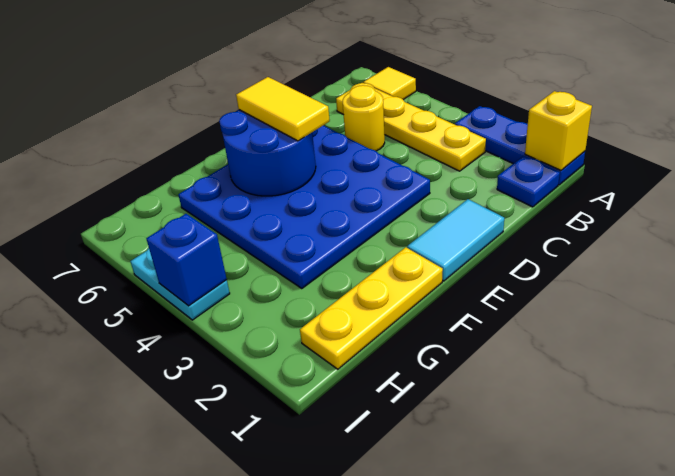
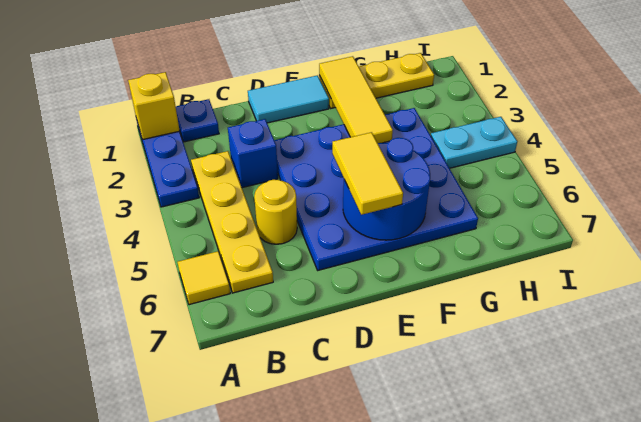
none -> yellow 1x3 tile [319,56,393,143]
cyan 1x2 plate [130,248,230,320] -> cyan 1x2 plate turned to [431,117,517,168]
blue 1x1 brick [146,214,227,306] -> blue 1x1 brick moved to [228,119,278,188]

